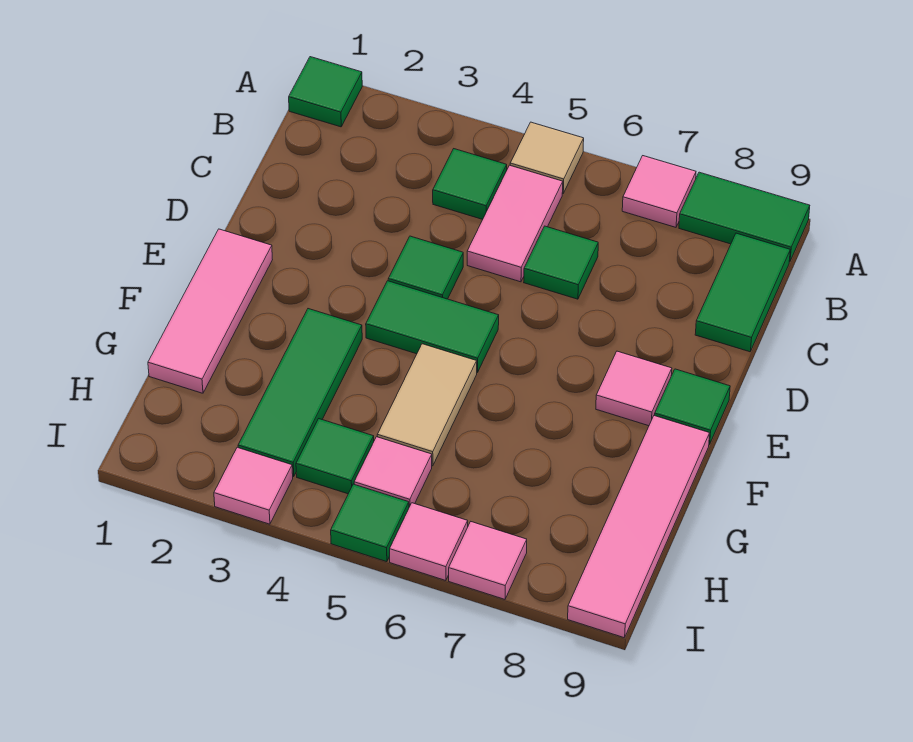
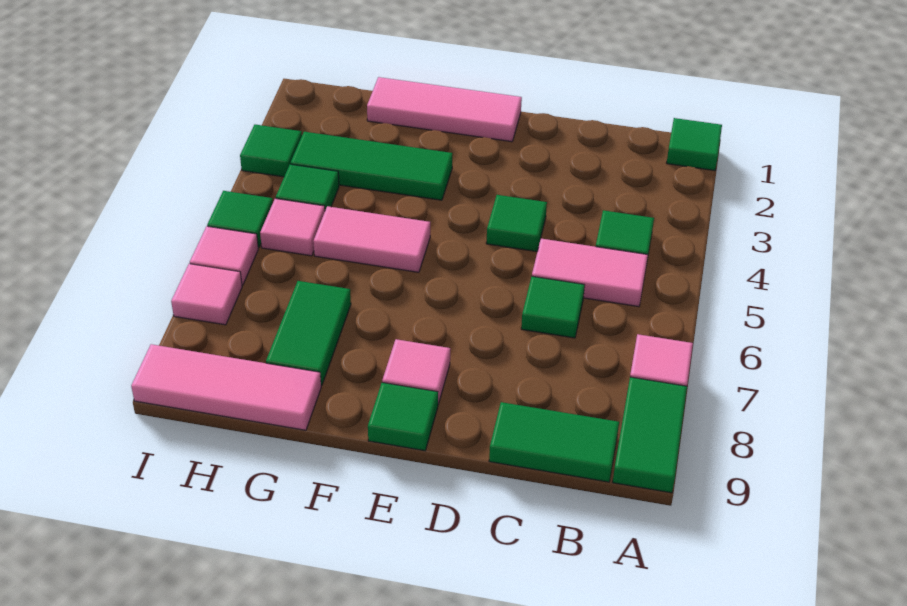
tan 1x1 tile [510,122,584,193] -> none
green 1x2 tile [366,281,499,373] -> green 1x2 tile moved to [266,281,351,385]
tan 1x2 tile [377,344,477,466] -> pink 1x2 tile [313,206,430,272]
pink 1x4 tile [568,416,710,638] -> pink 1x3 tile [131,344,321,430]
pink 1x1 tile [214,447,293,524] -> green 1x1 tile [240,125,302,177]

